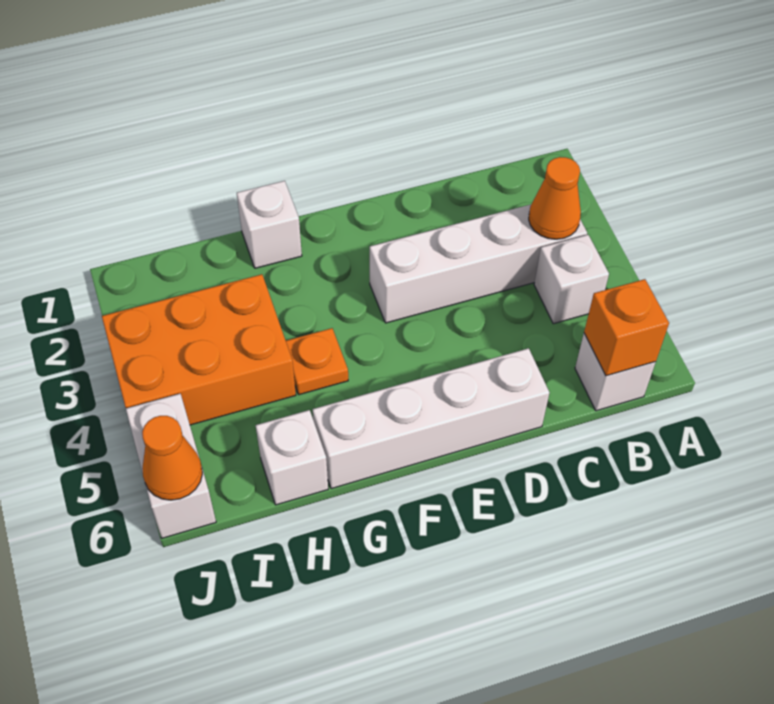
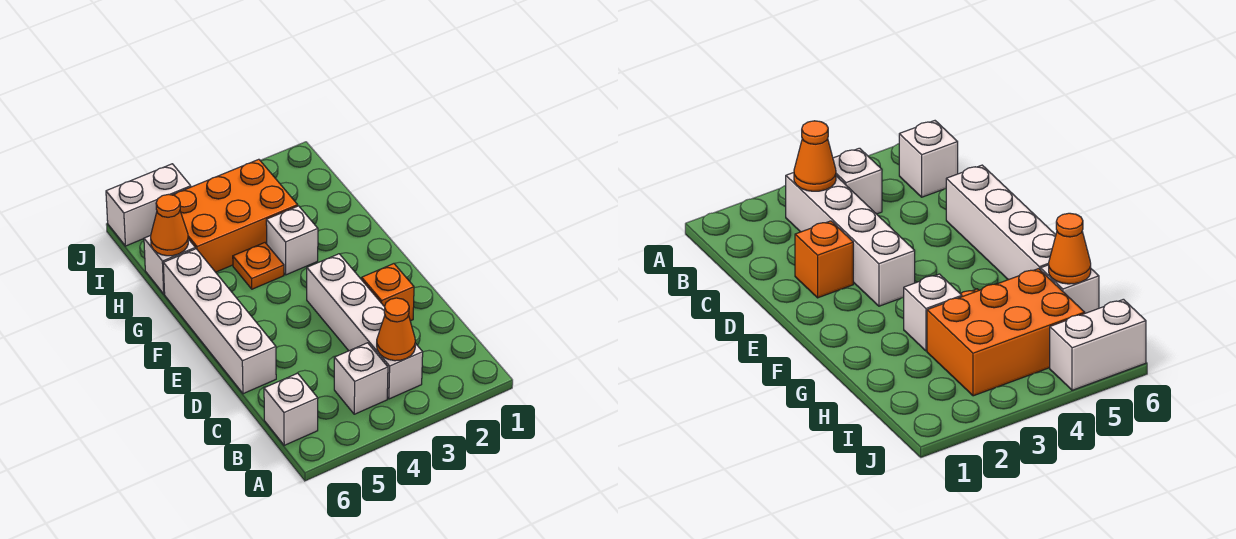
orange 1x1 brick [584,279,669,376] -> orange 1x1 brick moved to [362,264,414,321]
white 1x1 brick [237,181,302,268] -> white 1x1 brick moved to [266,206,318,275]
orange 2x3 brick [102,274,296,425] -> orange 2x3 brick turned to [173,159,298,272]
orange 1x1 cone [142,416,202,500] -> orange 1x1 cone moved to [151,194,188,256]

